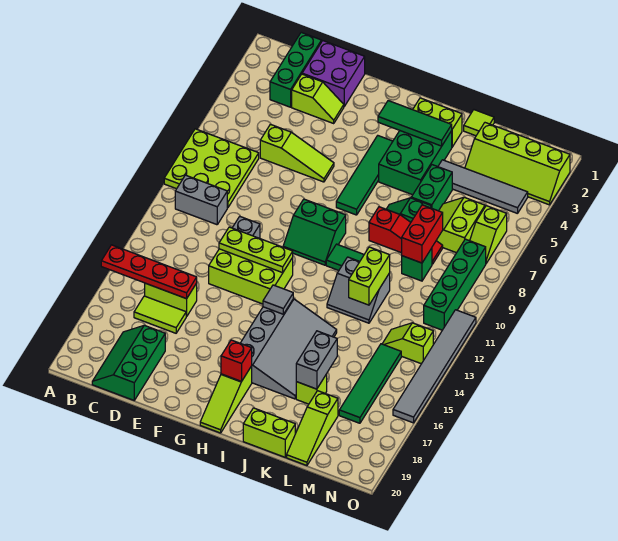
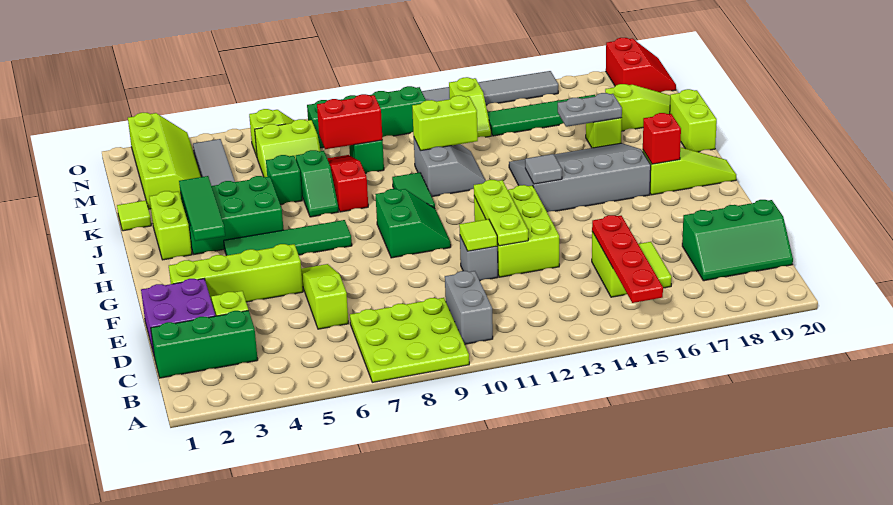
none -> lime 1x1 tile [459,219,498,251]
none -> lime 1x4 brick [169,244,303,302]
green 1x2 brick [411,165,452,211] -> green 1x1 brick [266,155,302,205]
grey 1x2 brick [296,331,337,389] -> grey 1x2 plate [558,93,622,127]
none -> red 2x2 slope [606,38,676,93]

